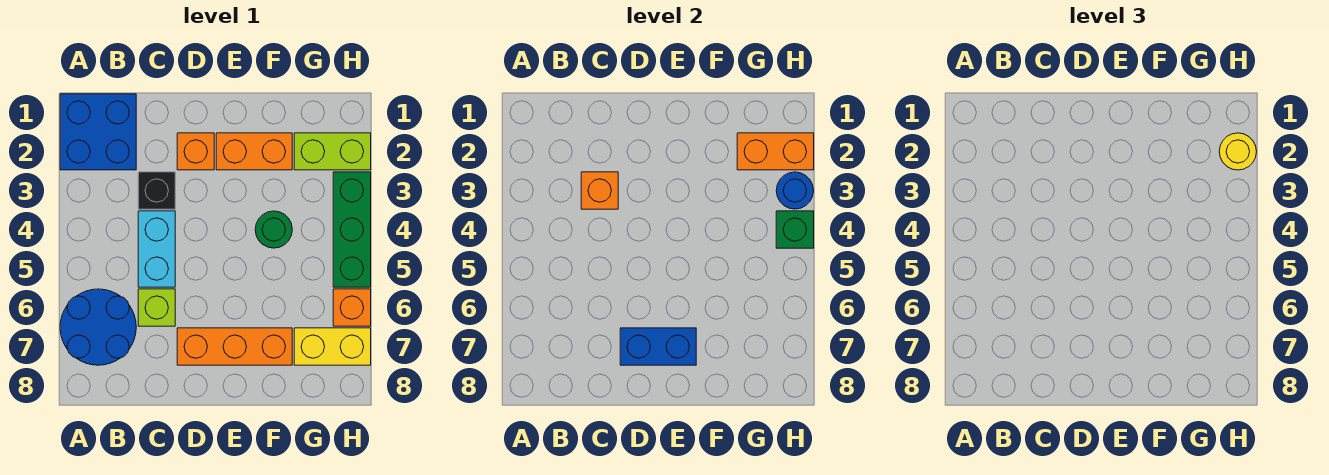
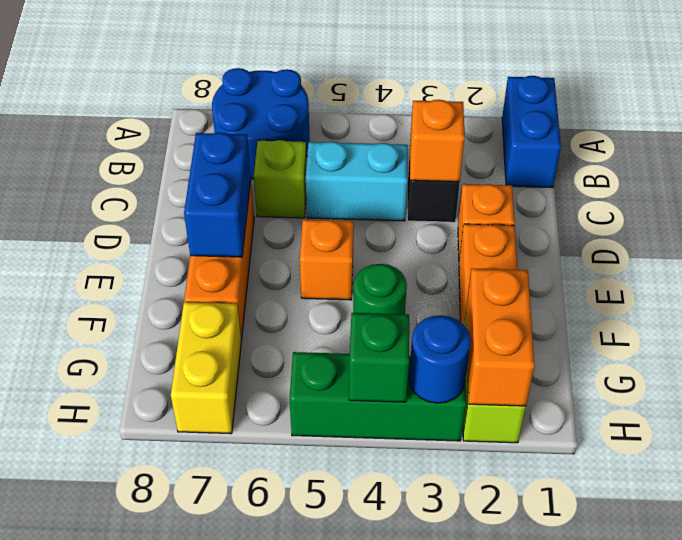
blue 2x2 brick [60,94,136,170] -> blue 1x2 brick [502,76,561,188]
yellow 1x1 round brick [1219,133,1256,170] -> none
orange 1x1 brick [333,289,371,326] -> orange 1x1 brick moved to [300,219,354,300]

